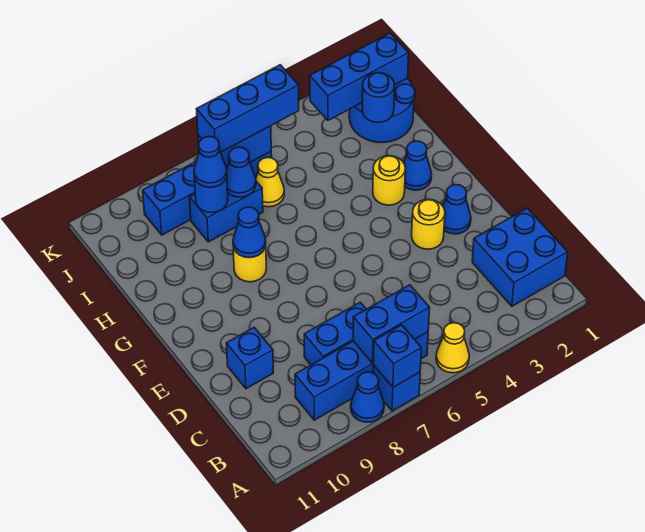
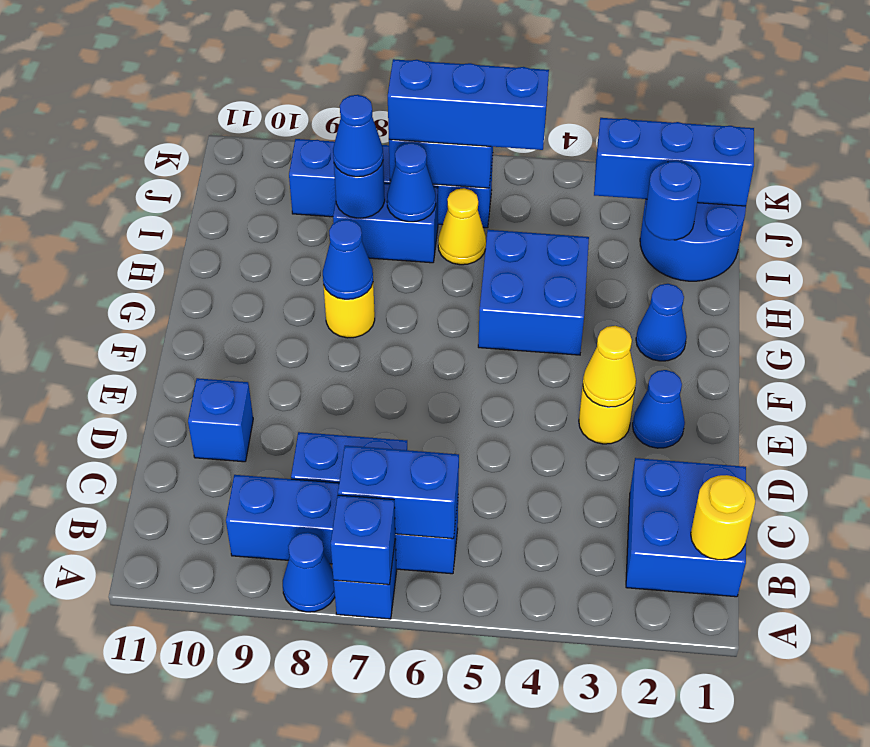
yellow 1x1 cone [436,323,469,373] -> yellow 1x1 cone moved to [583,326,636,407]
yellow 1x1 round brick [373,156,405,205] -> yellow 1x1 round brick moved to [691,475,755,560]
none -> blue 2x2 brick [478,230,589,355]

